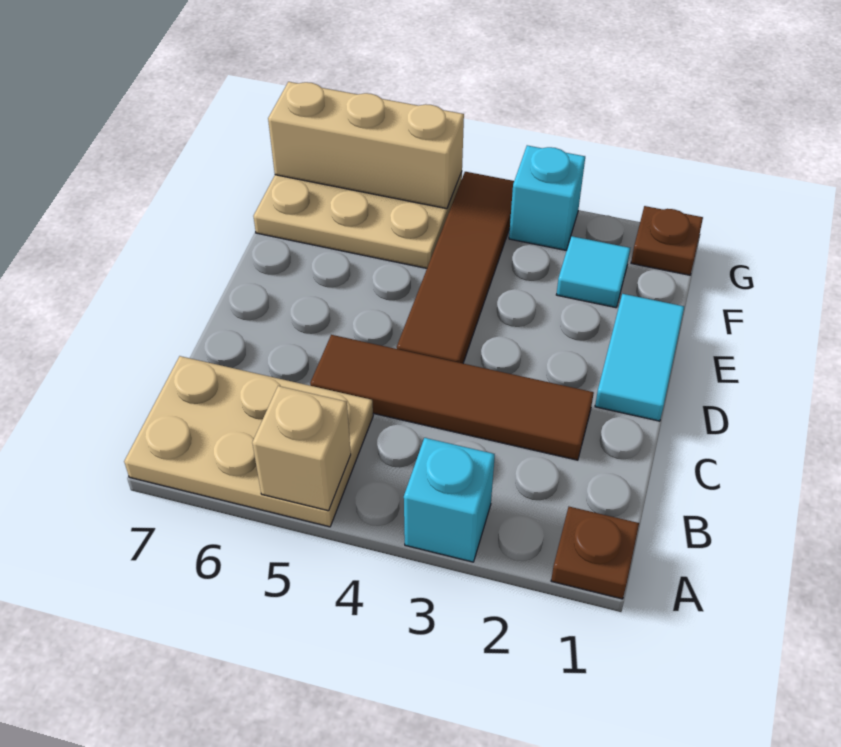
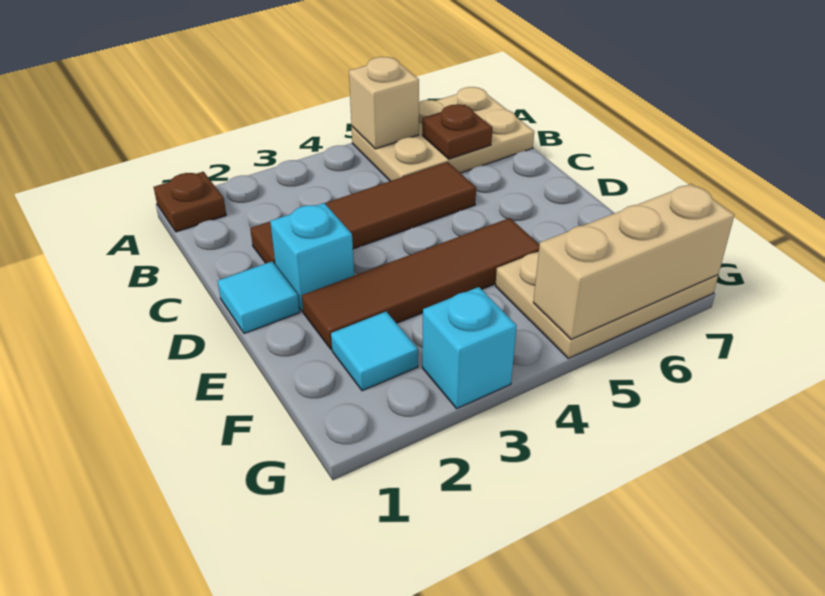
cyan 1x1 brick [404,438,495,562] -> cyan 1x1 brick moved to [270,203,354,312]
cyan 1x2 tile [595,294,684,421] -> cyan 1x1 tile [218,261,299,334]
brown 1x4 tile [397,172,514,363] -> brown 1x4 tile turned to [302,218,539,349]
brown 1x1 plate [631,206,703,275] -> brown 1x1 plate moved to [422,105,492,159]

